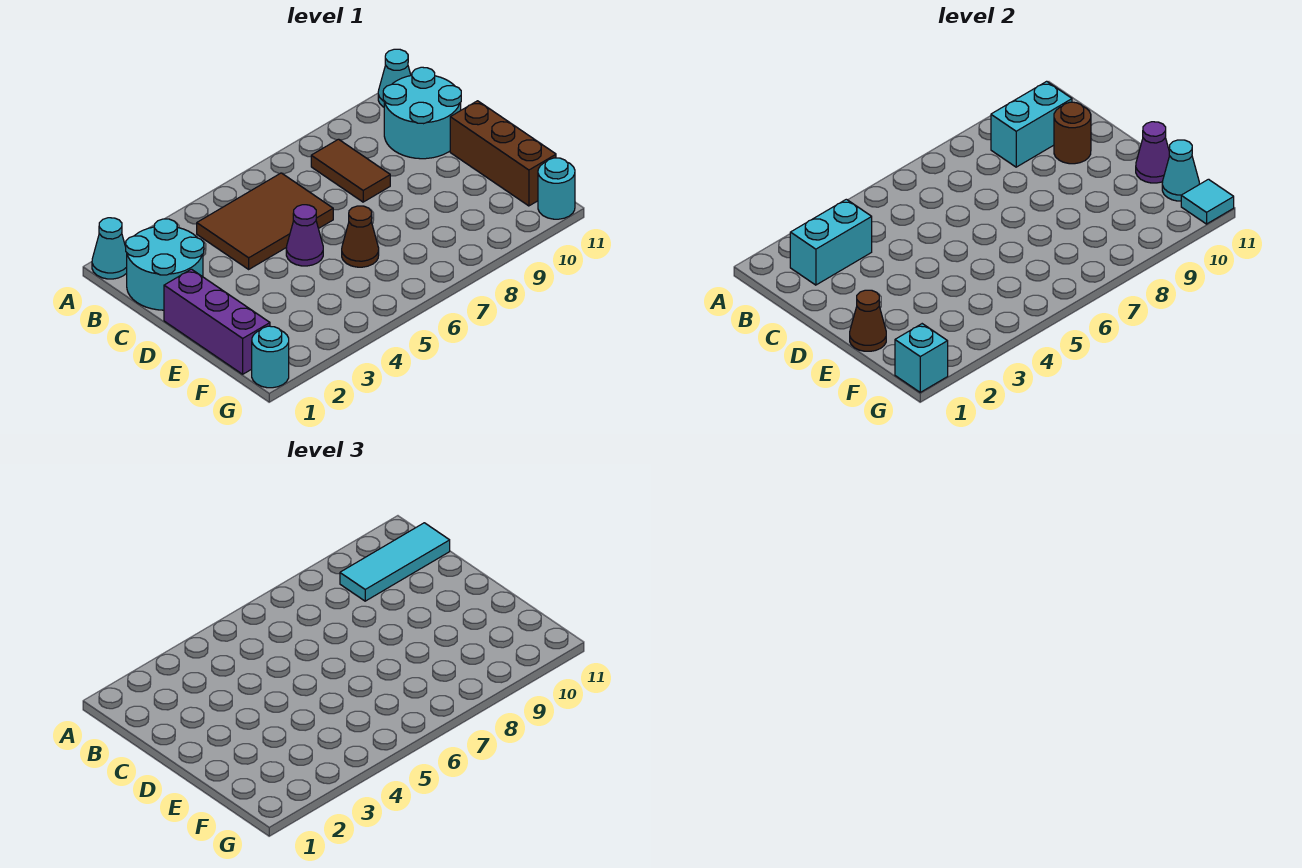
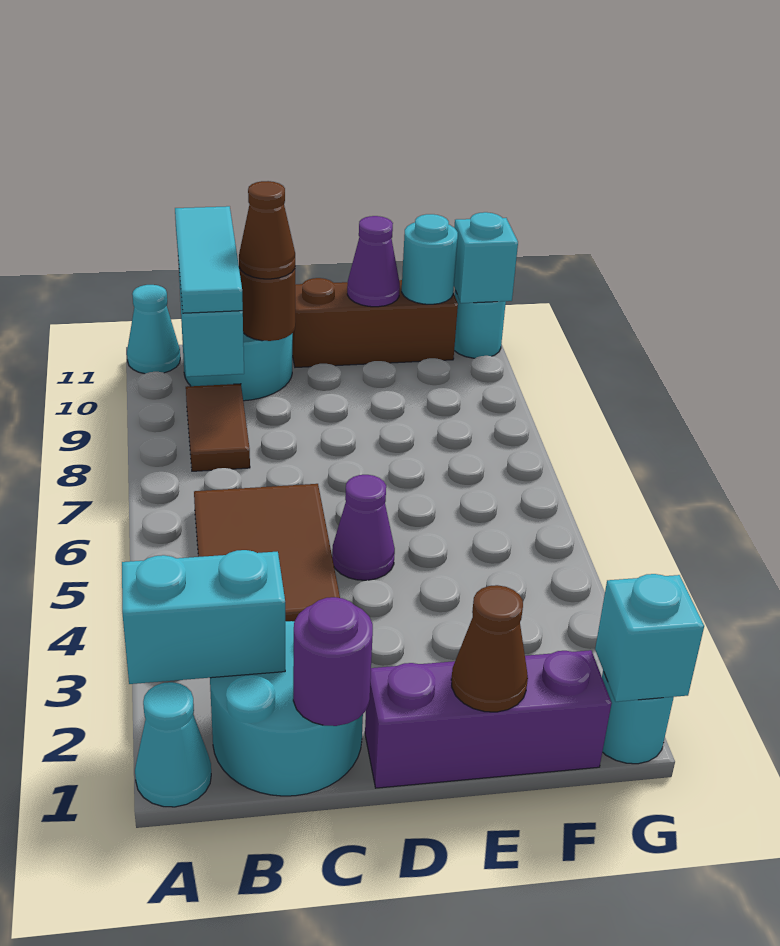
cyan 1x2 brick [790,199,872,285] -> cyan 1x2 brick turned to [122,550,285,684]
brown 1x2 tile [311,139,390,202] -> brown 1x2 tile turned to [186,384,250,471]
none -> purple 1x1 round brick [293,597,373,726]
brown 1x1 cone [342,206,379,267] -> brown 1x1 cone moved to [239,181,295,279]
cyan 1x1 cone [1162,140,1199,201] -> cyan 1x1 round brick [402,214,458,304]
cyan 1x1 tile [1181,179,1234,224] -> cyan 1x1 brick [454,212,518,303]

